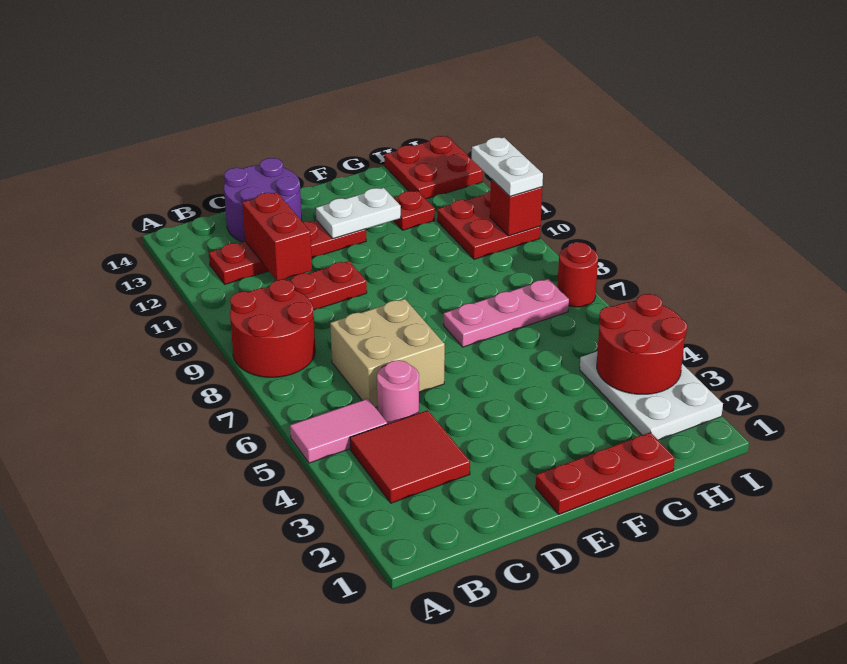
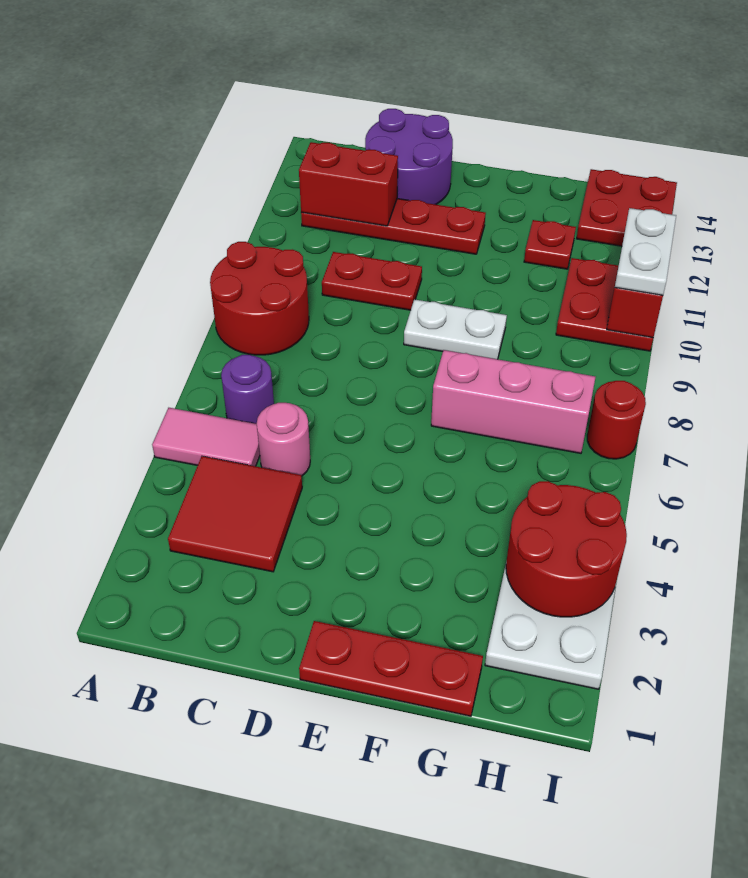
none -> purple 1x1 round brick [221,355,274,424]
tan 2x2 brick [330,299,445,408] -> none
red 1x2 brick [242,192,312,280] -> red 1x2 brick turned to [299,142,398,226]
white 1x2 plate [316,188,401,238] -> white 1x2 plate moved to [404,299,507,359]
pink 1x3 plate [444,279,569,347] -> pink 1x3 brick [431,350,595,453]

